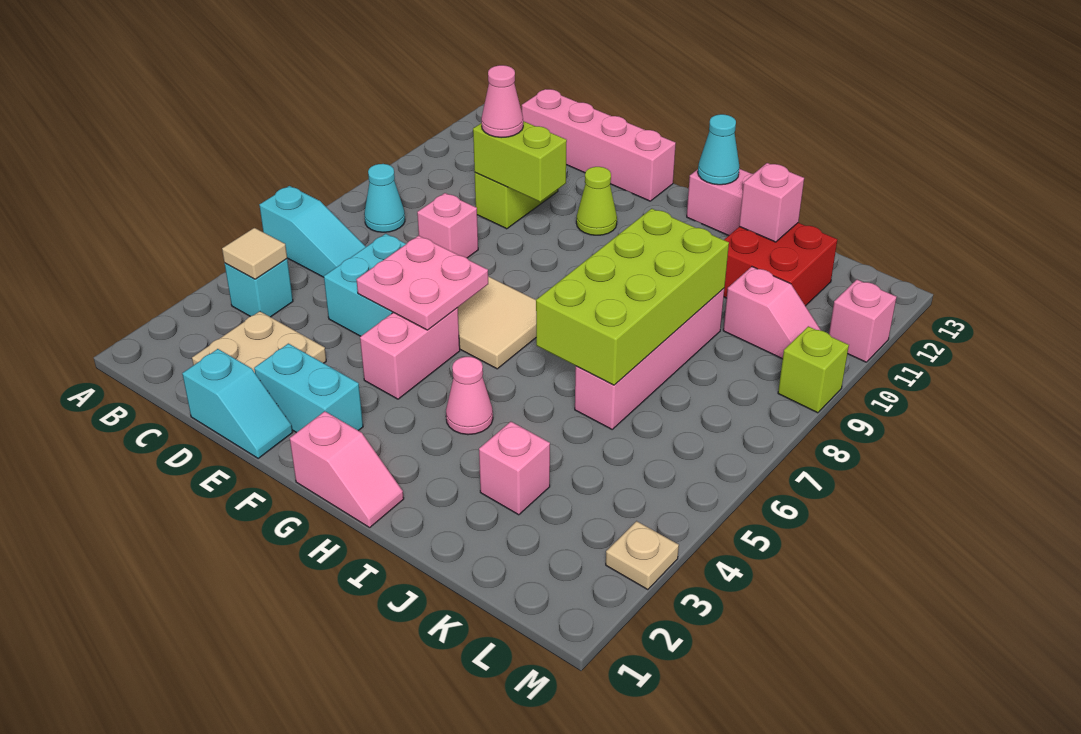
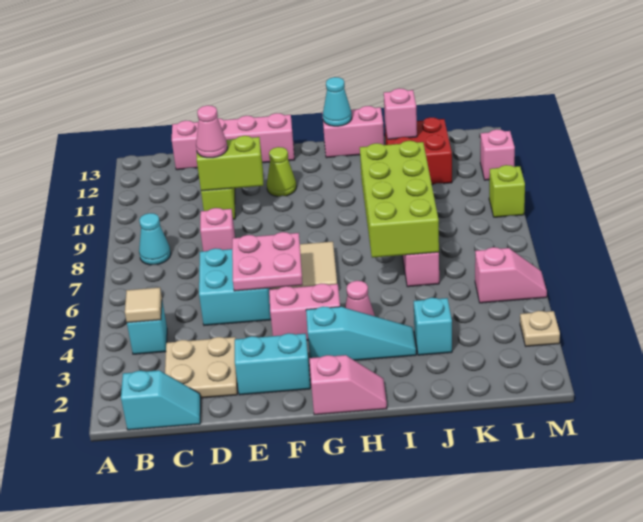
cyan 1x3 slope [259,186,366,277] -> cyan 1x3 slope moved to [306,306,416,360]
cyan 1x2 slope [182,349,293,458] -> cyan 1x2 slope moved to [121,370,201,430]
pink 1x2 brick [360,308,460,399] -> pink 1x2 brick turned to [269,283,340,340]
pink 1x1 brick [479,422,550,515] -> cyan 1x1 brick [414,298,452,355]
pink 1x2 slope [723,267,821,359] -> pink 1x2 slope moved to [475,247,547,303]

